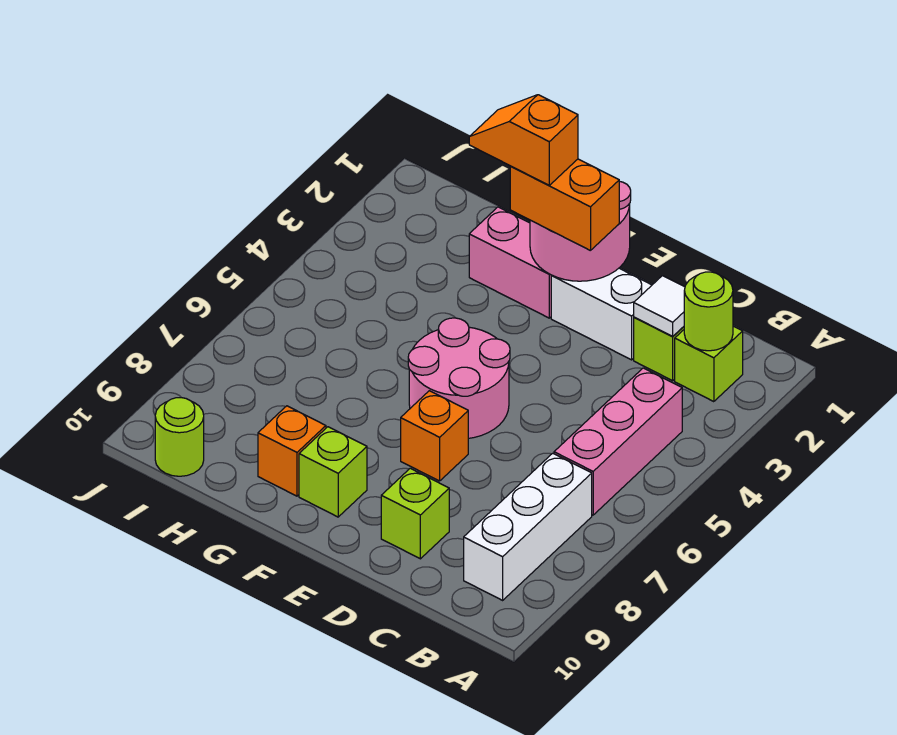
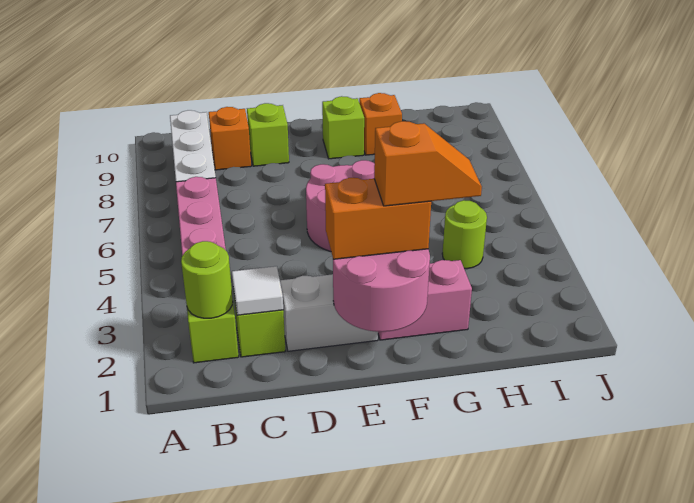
orange 1x1 brick [401,391,468,481] -> orange 1x1 brick moved to [209,107,251,170]
lime 1x1 round brick [155,398,204,476] -> lime 1x1 round brick moved to [442,200,487,269]

